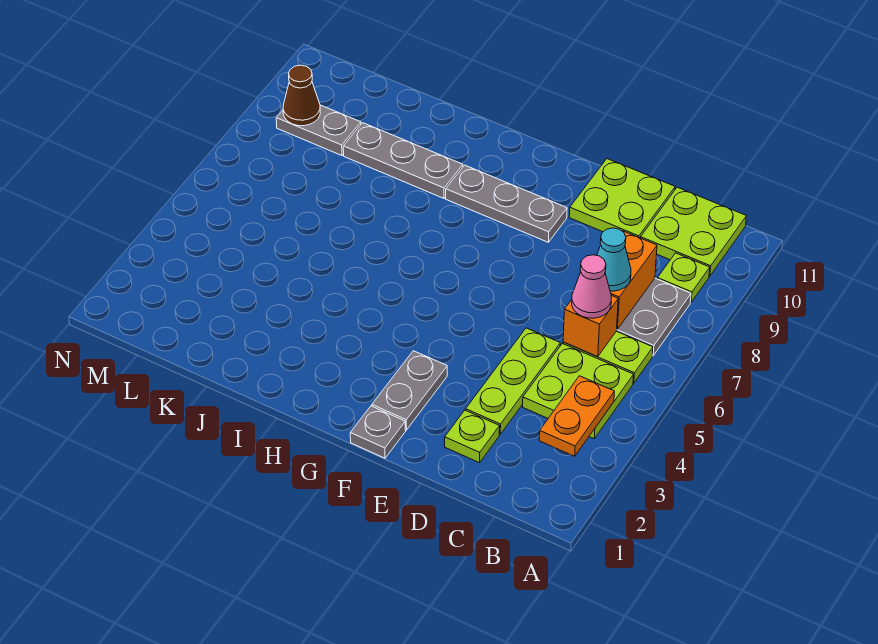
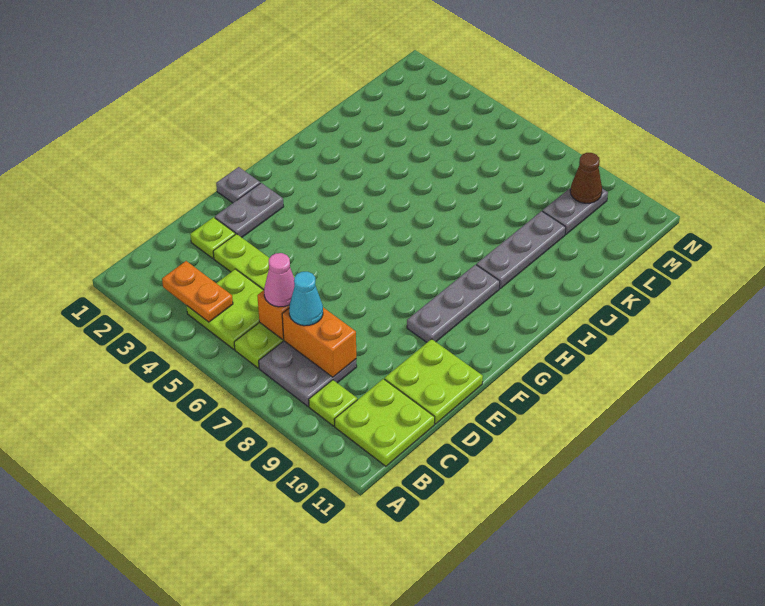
grey 1x2 plate [372,351,447,430] -> grey 1x2 plate turned to [215,183,284,237]

